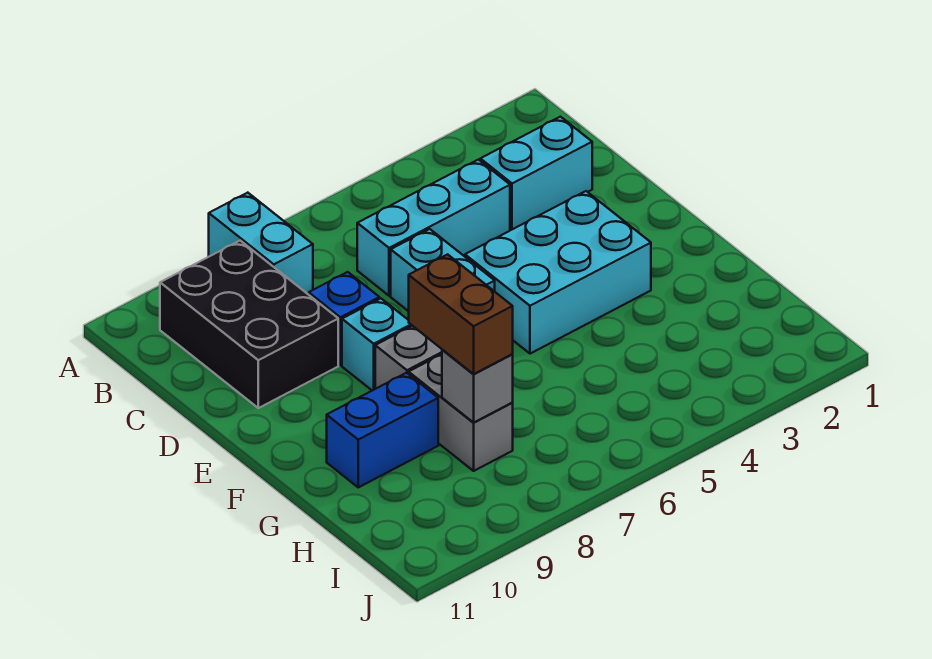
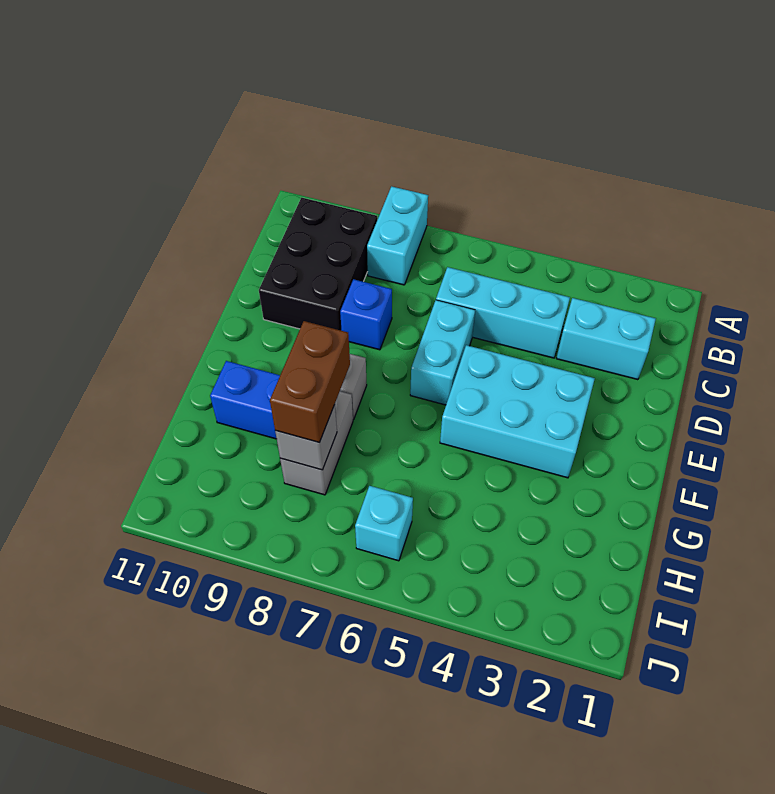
cyan 1x1 brick [342,299,412,391] -> cyan 1x1 brick moved to [355,486,413,561]

